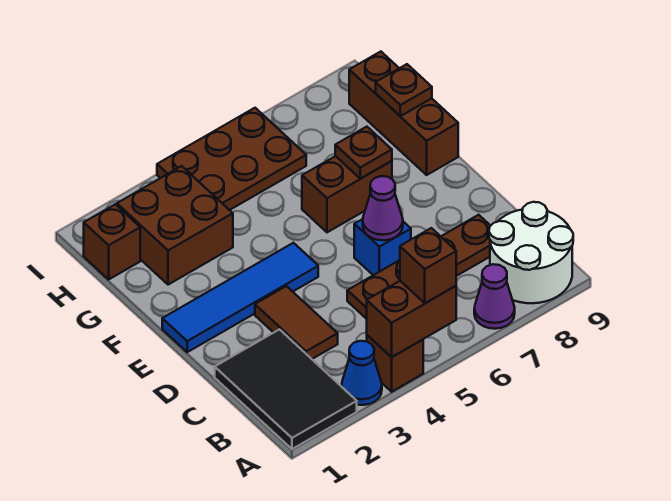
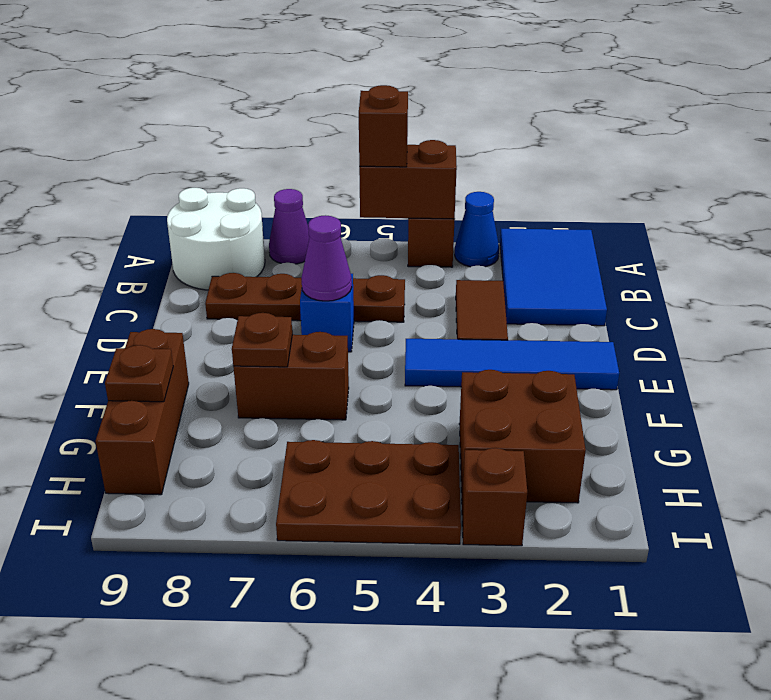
black 2x3 tile [215,329,357,449] -> blue 2x3 tile [500,228,607,326]
brown 1x1 brick [84,204,140,279] -> brown 1x1 brick moved to [462,448,527,546]

